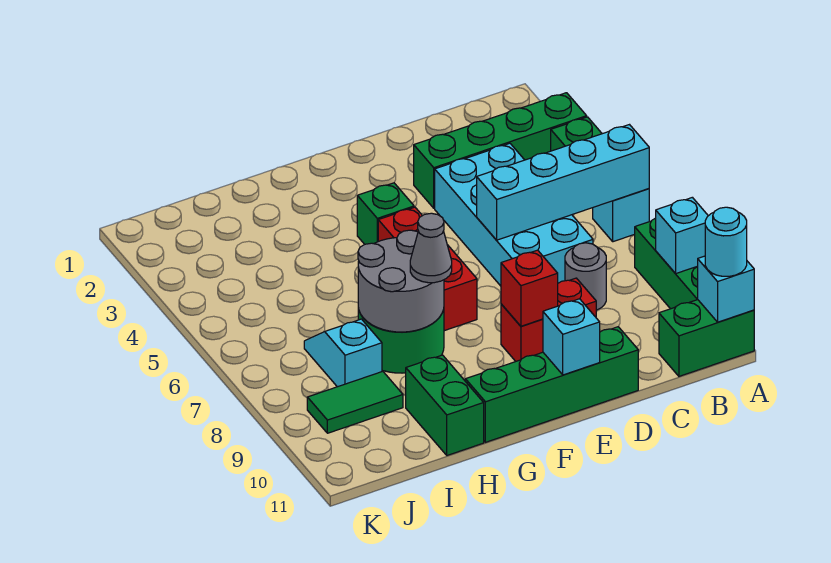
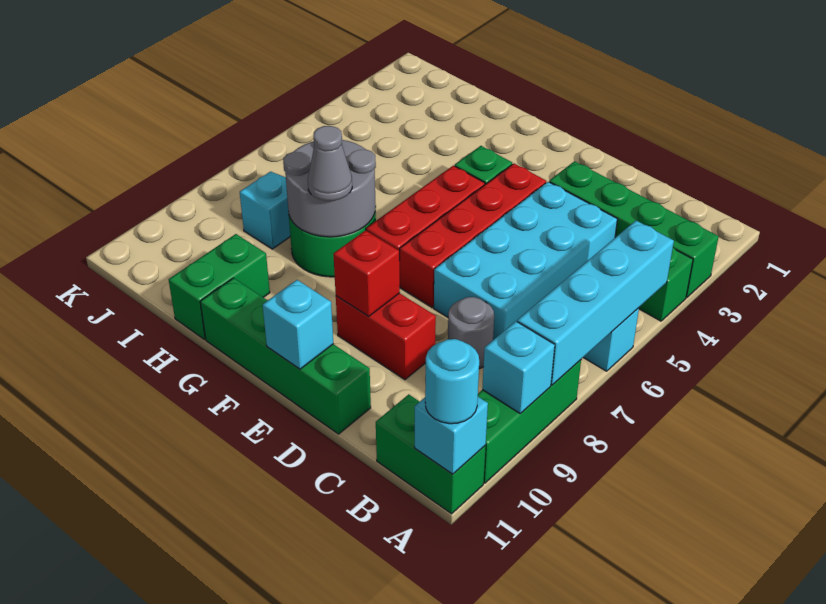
cyan 1x4 brick [477,125,649,240] -> cyan 1x4 brick turned to [517,221,674,385]
none -> red 1x4 brick [400,164,546,307]
green 1x2 tile [307,371,403,433] -> none

